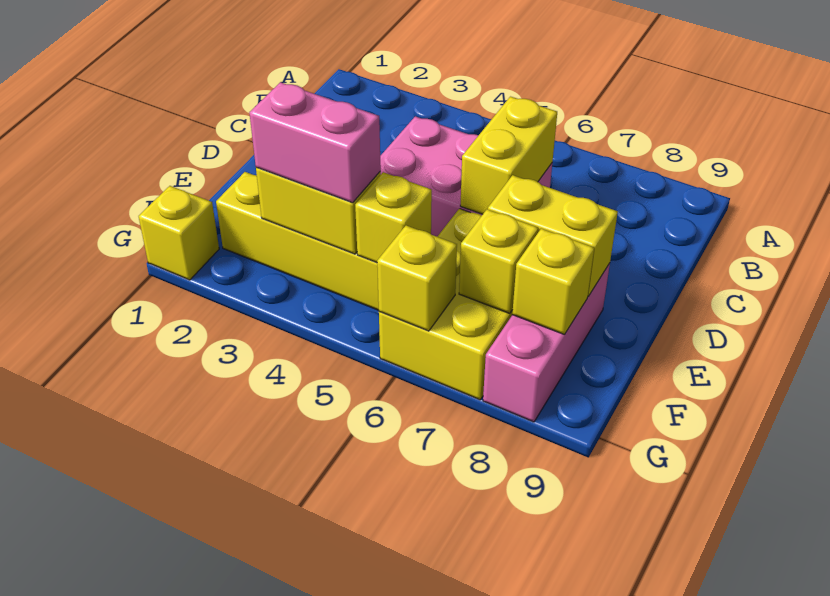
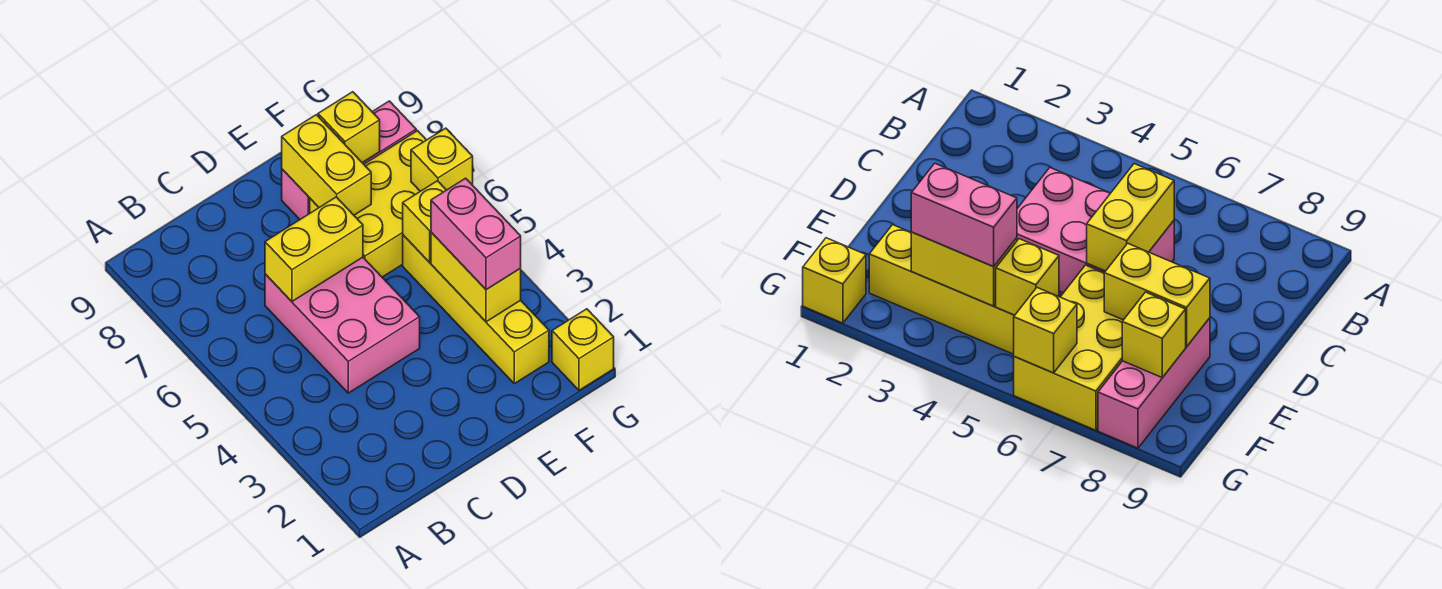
yellow 1x1 brick [459,209,538,313] -> none

